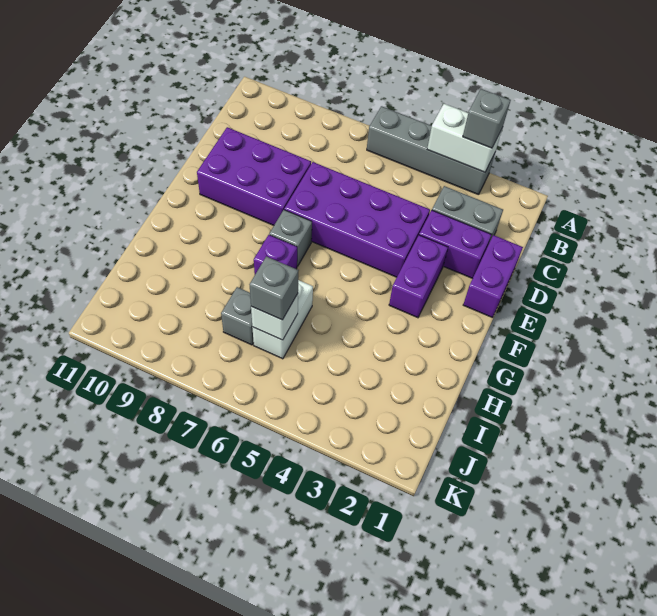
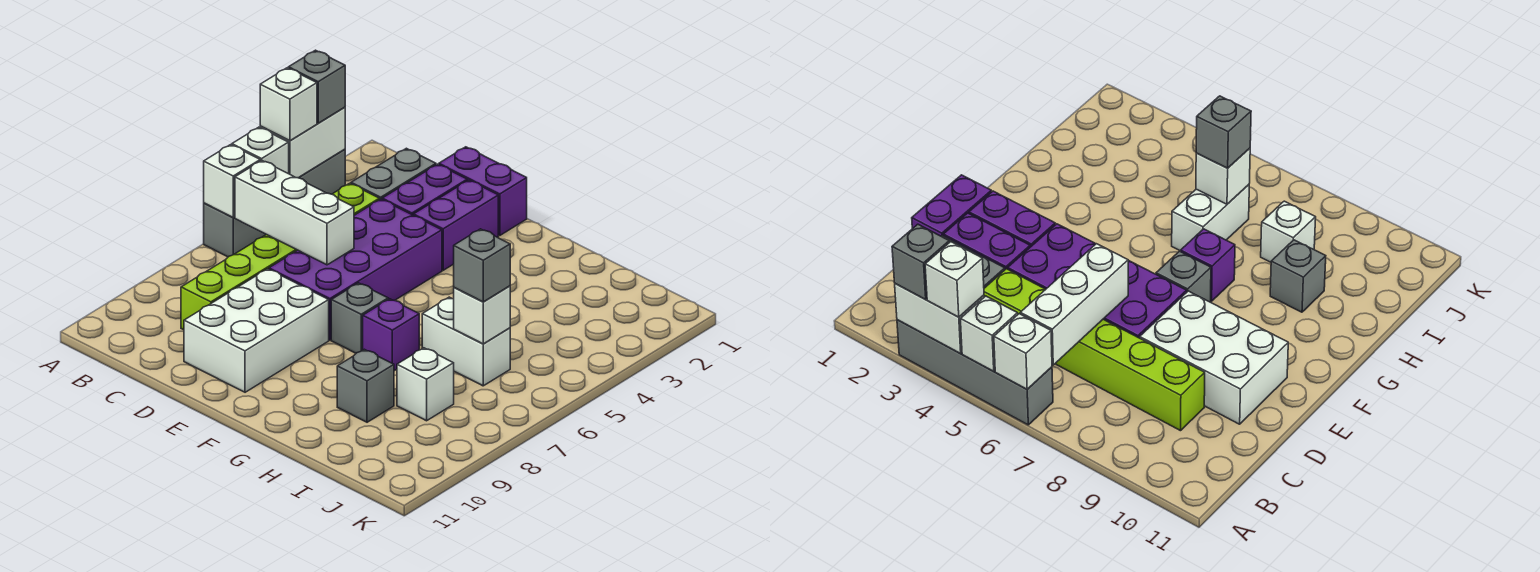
none -> white 1x1 brick [260,68,317,141]
none -> white 1x1 brick [232,127,289,174]
none -> white 1x1 brick [204,145,260,218]
none -> white 1x3 brick [235,160,354,265]
none -> lime 1x6 brick [181,183,379,330]
purple 2x3 brick [197,127,311,225] -> white 2x3 brick [184,269,329,392]
purple 1x2 brick [389,235,448,318] -> purple 1x2 brick turned to [413,180,498,270]
grey 1x1 brick [221,287,254,345] -> grey 1x1 brick moved to [337,349,394,422]
none -> white 1x1 brick [397,348,454,421]

